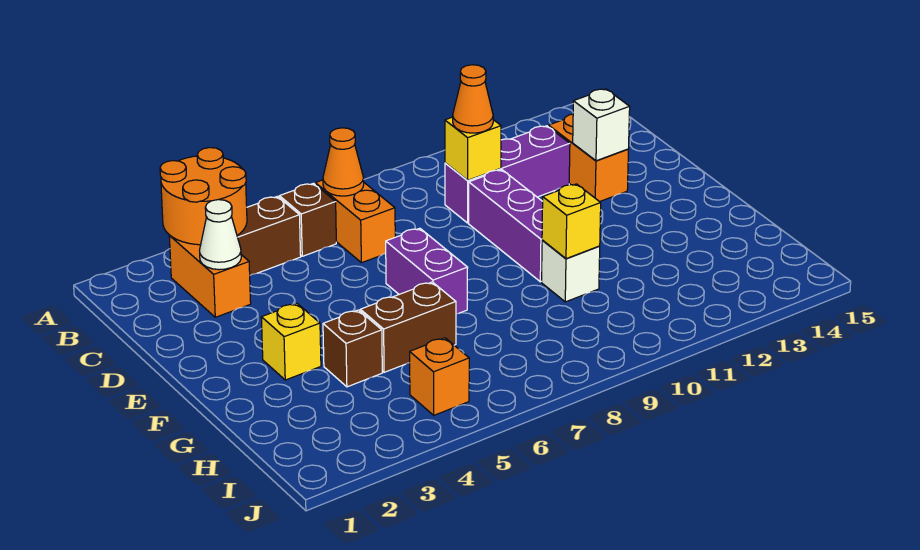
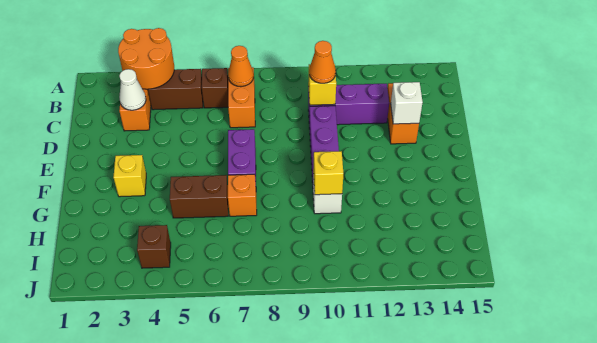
brown 1x1 brick [323,310,382,387] -> brown 1x1 brick moved to [137,225,171,268]
orange 1x1 brick [410,338,469,415] -> orange 1x1 brick moved to [228,174,257,216]

